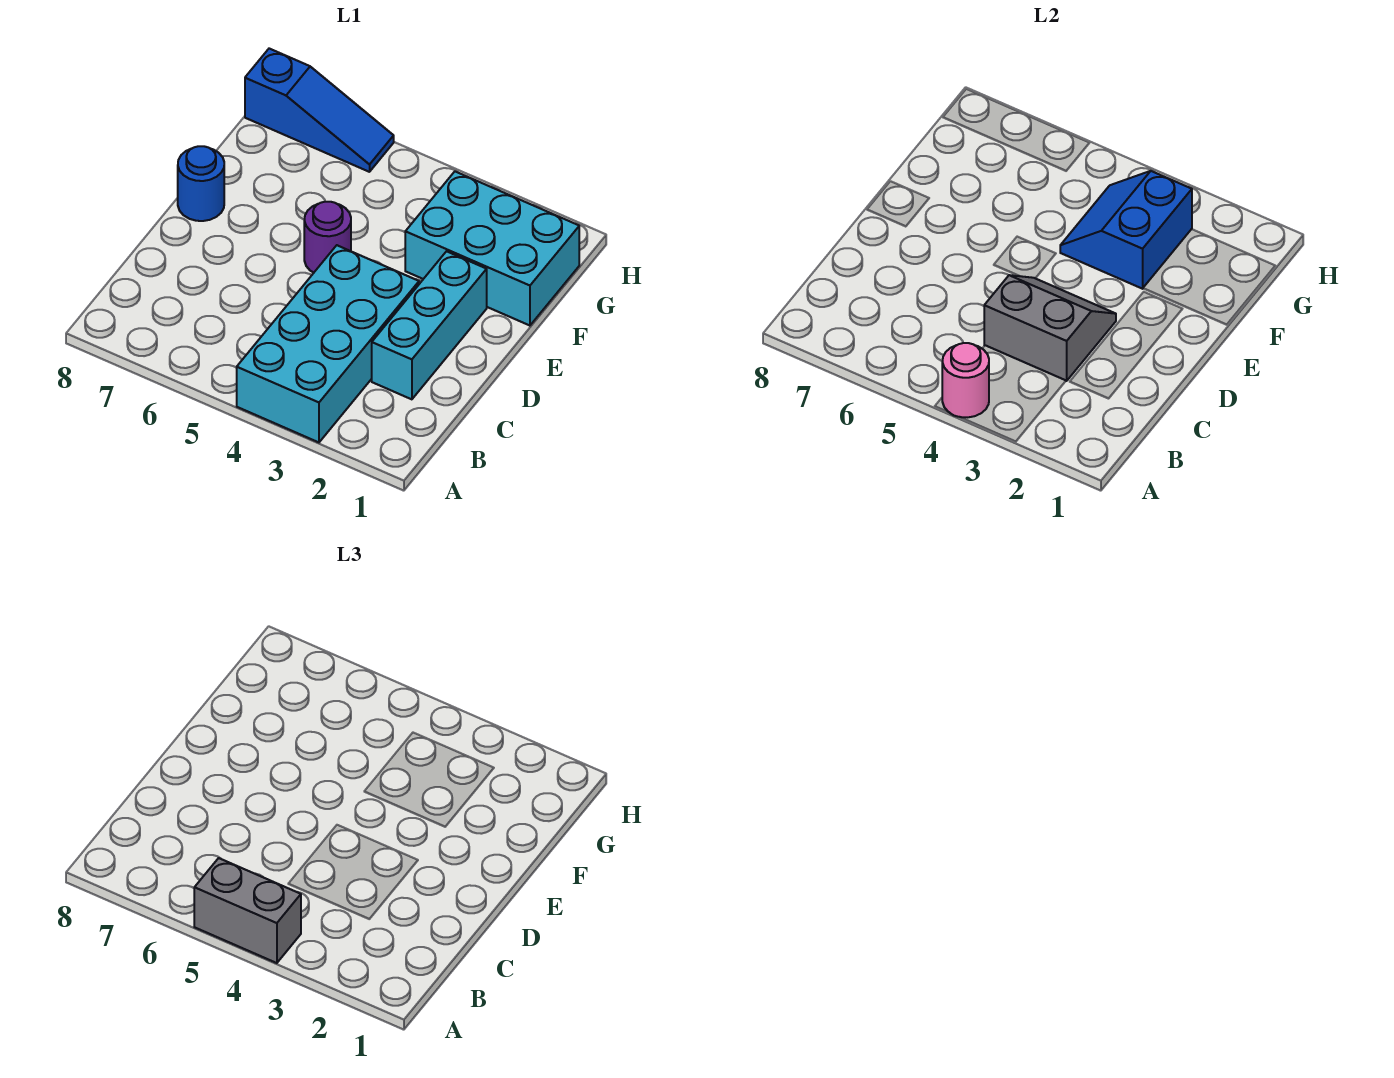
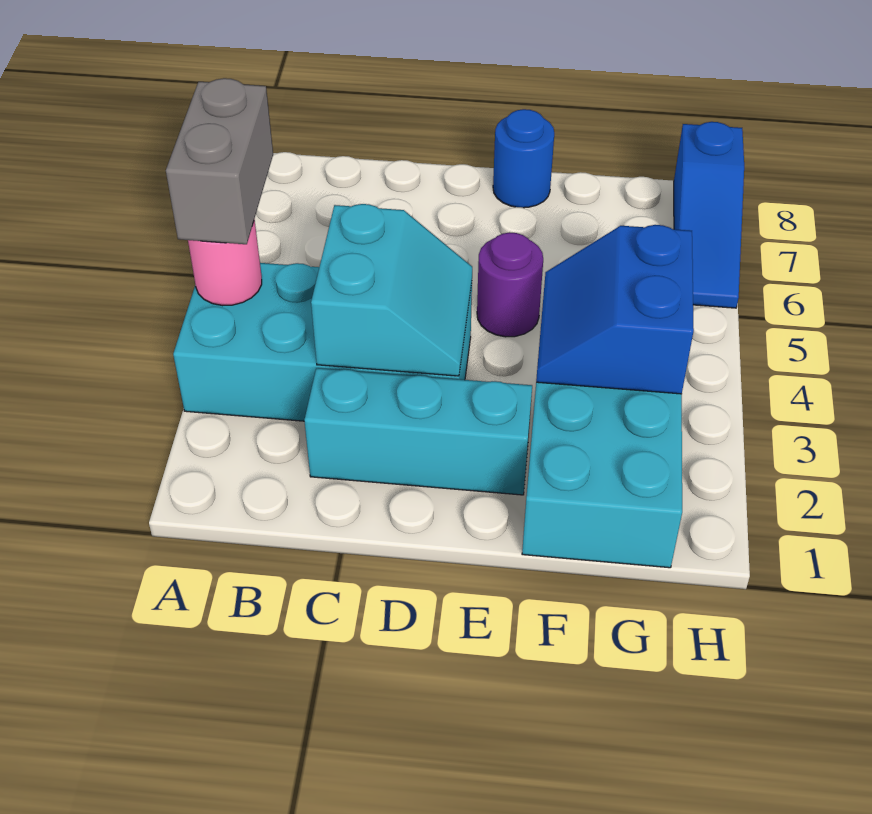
grey 2x2 slope [984,275,1116,381] -> cyan 2x2 slope [311,204,472,376]
blue 2x2 slope [1060,171,1192,289] -> blue 2x2 slope turned to [536,225,694,394]

